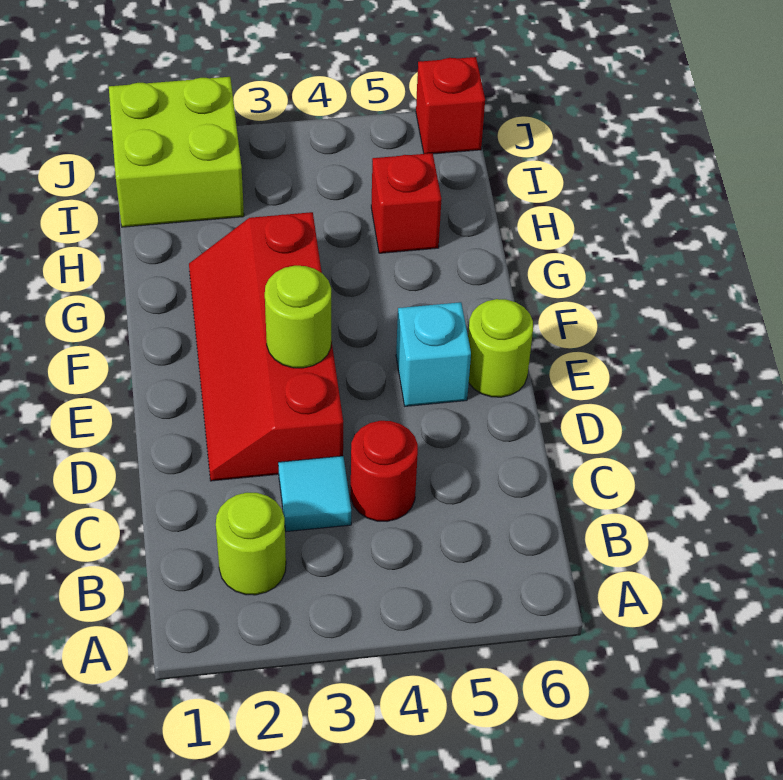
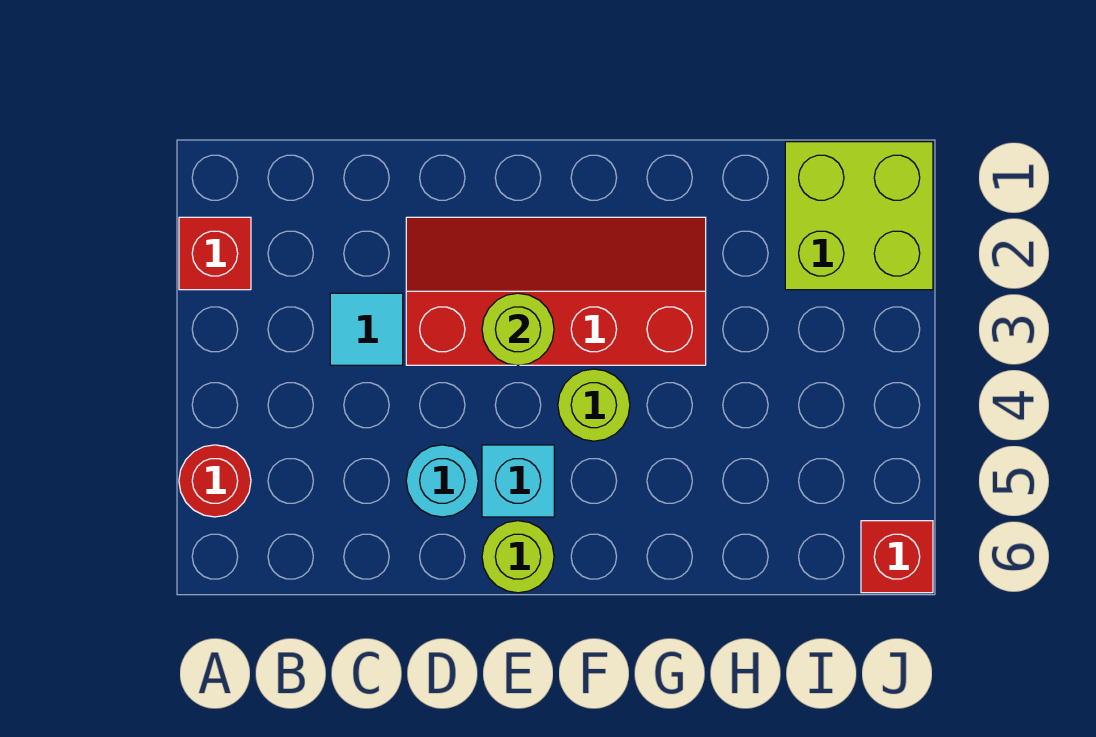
lime 1x1 round brick [216,493,286,595] -> lime 1x1 round brick moved to [558,369,630,441]
red 1x1 round brick [351,421,418,521] -> red 1x1 round brick moved to [179,445,251,517]
none -> cyan 1x1 round brick [406,445,478,517]
red 1x1 brick [371,153,441,253] -> red 1x1 brick moved to [179,217,251,290]

